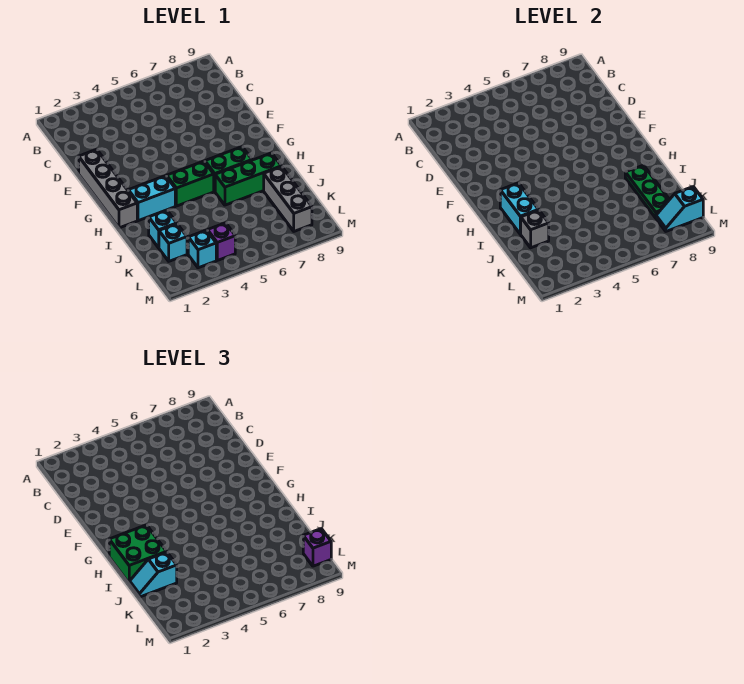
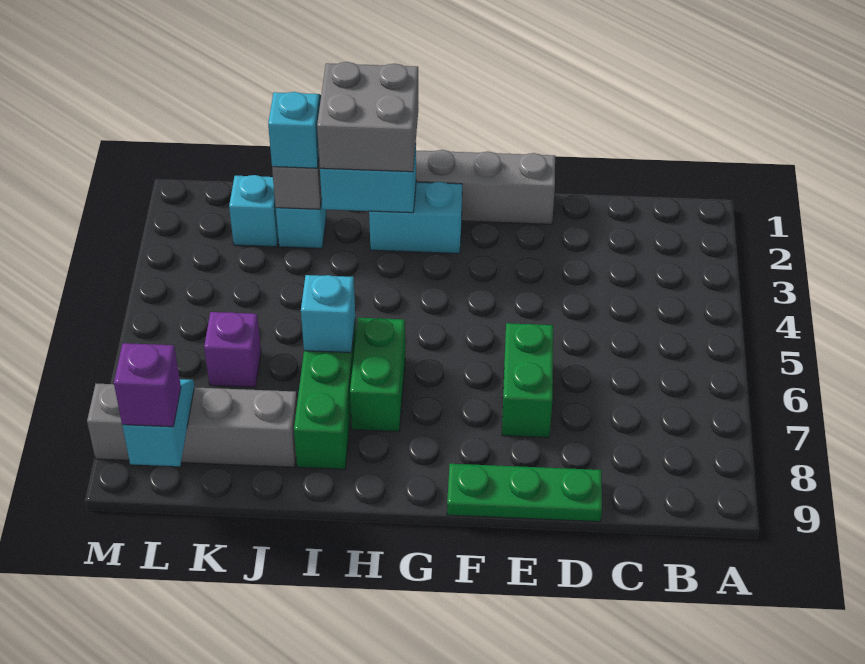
green 2x2 brick [109,525,166,583] -> grey 2x2 brick [317,62,419,172]
cyan 1x2 brick [128,176,175,221] -> cyan 1x2 brick turned to [369,182,462,254]
green 1x2 brick [167,161,214,206] -> green 1x2 brick moved to [502,323,553,438]
green 1x3 plate [625,165,669,218] -> green 1x3 plate moved to [447,464,602,522]
grey 1x3 brick [264,167,312,231] -> grey 1x4 brick [87,384,297,467]
cyan 1x1 brick [188,230,216,268] -> cyan 1x1 brick moved to [301,275,355,353]
purple 1x1 brick [208,223,235,260] -> purple 1x1 brick moved to [204,312,261,387]

